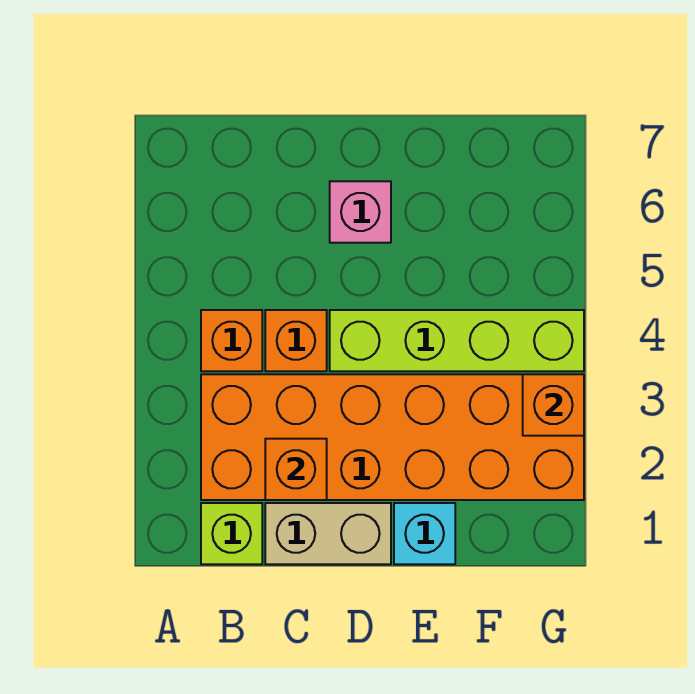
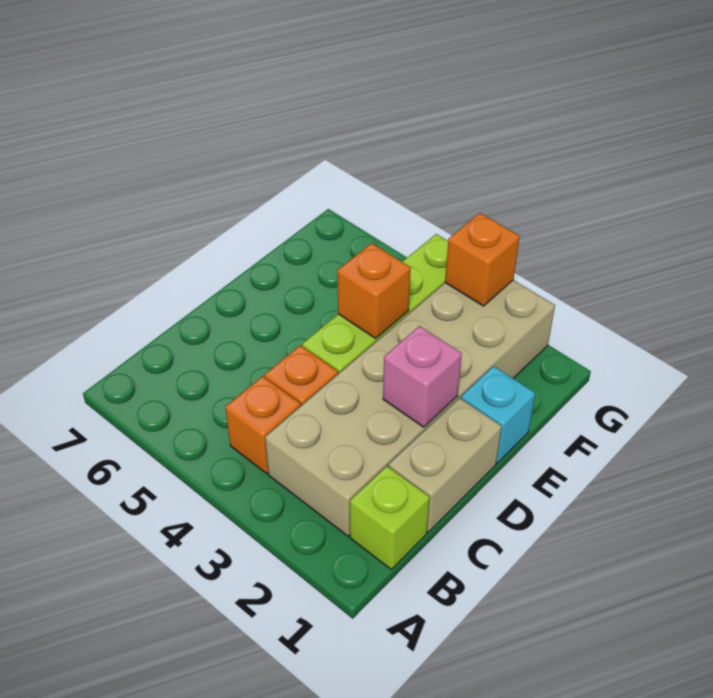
orange 2x6 brick [201,374,584,500] -> tan 2x6 brick [265,280,555,536]
orange 1x1 brick [265,439,327,500] -> orange 1x1 brick moved to [337,243,411,338]
pink 1x1 brick [330,181,391,243] -> pink 1x1 brick moved to [383,326,462,427]

